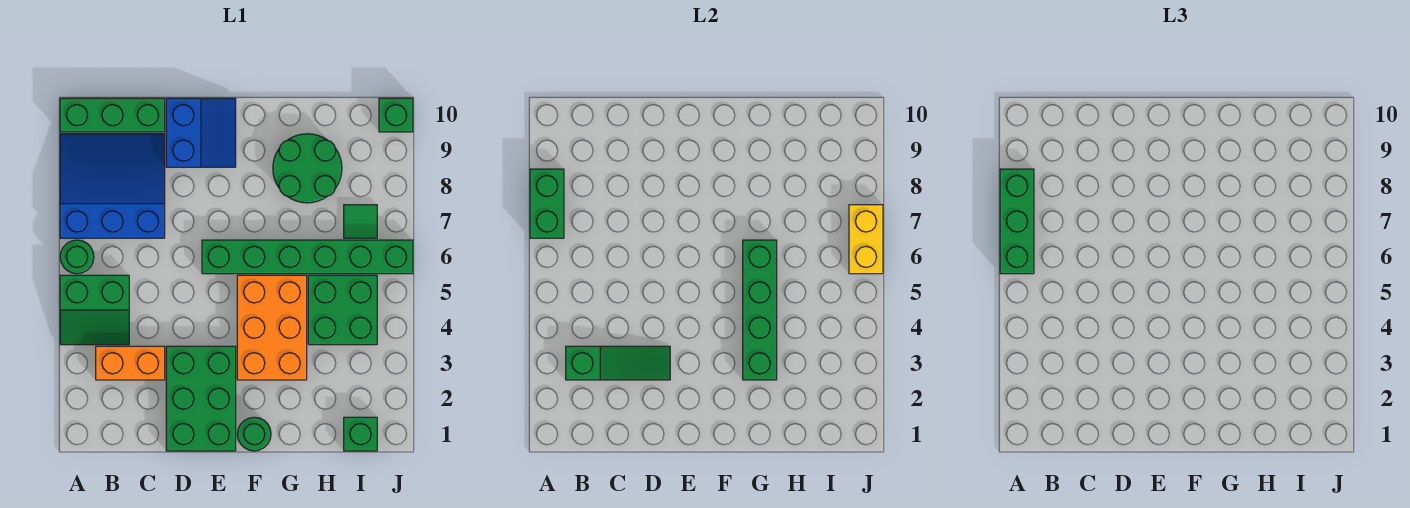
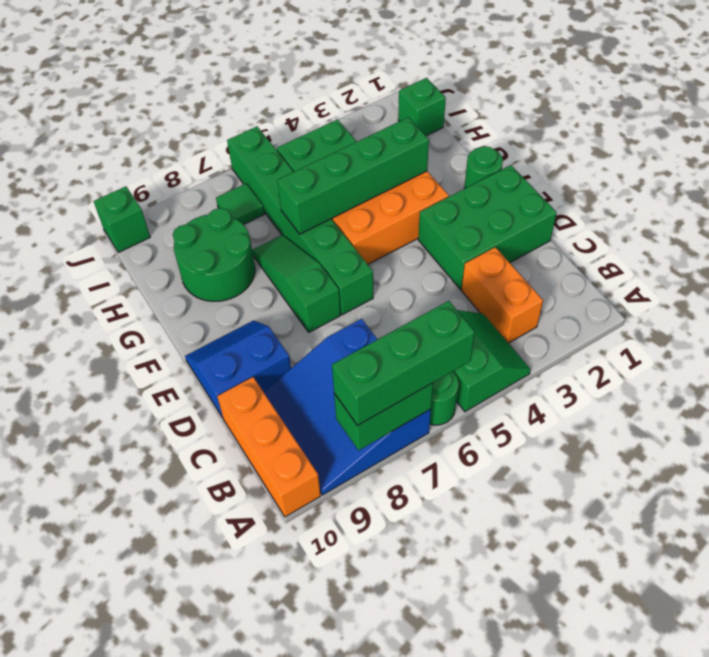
green 1x3 brick [60,98,165,132] -> orange 1x3 brick [217,377,321,517]
green 1x3 slope [566,346,670,380] -> green 1x3 slope moved to [252,235,341,332]
yellow 1x2 brick [849,205,883,274] -> none

